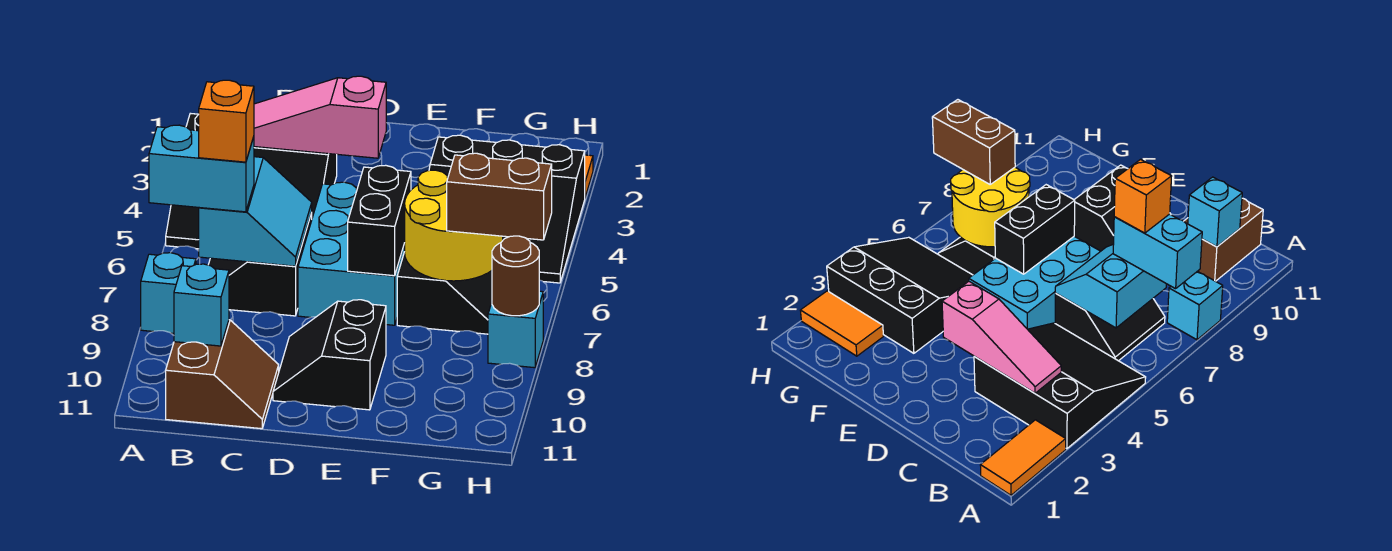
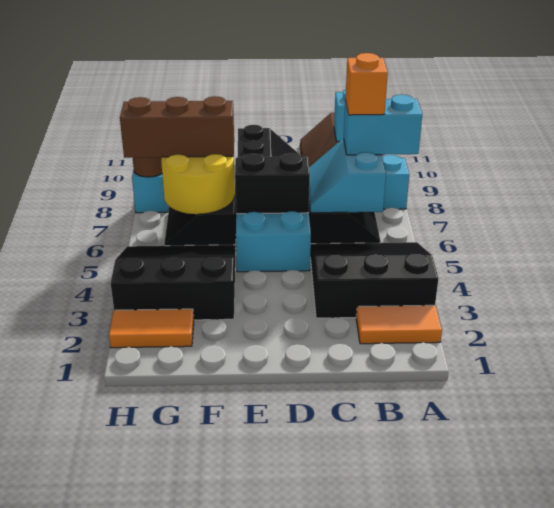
orange 1x2 tile [980,420,1066,495] -> orange 1x2 tile turned to [356,305,442,344]
pink 1x3 slope [254,76,386,158] -> none
black 1x2 brick [348,165,411,276] -> black 1x2 brick turned to [235,153,310,214]
brown 1x2 brick [447,153,552,240] -> brown 1x3 brick [120,96,234,158]

